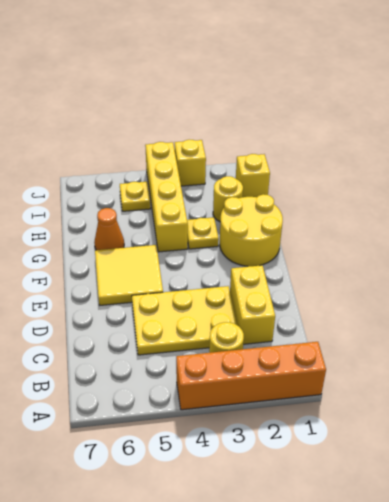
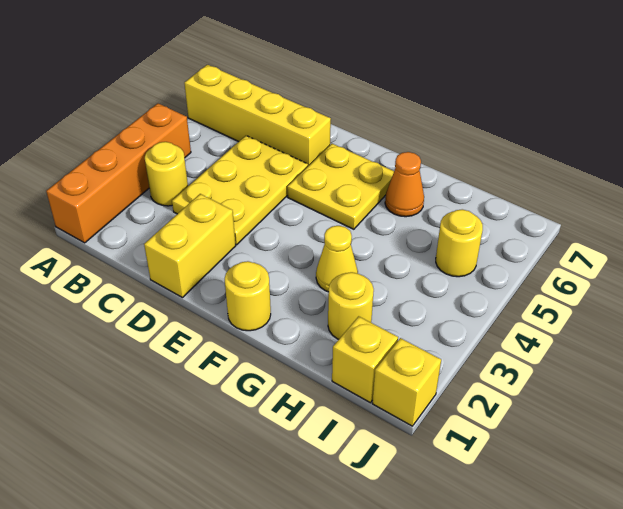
yellow 1x2 brick [230,265,275,344] -> yellow 1x2 brick turned to [144,194,236,298]
yellow 2x2 tile [95,245,163,305] -> yellow 2x2 plate [287,144,394,229]
yellow 2x2 round brick [220,194,283,266] -> yellow 1x1 round brick [225,261,271,331]
yellow 1x1 plate [187,217,219,249] -> yellow 1x1 cone [316,226,358,292]
yellow 1x4 brick [145,142,188,252] -> yellow 1x4 brick moved to [184,65,331,166]
yellow 1x1 plate [120,182,151,211] -> yellow 1x1 round brick [436,209,483,277]
yellow 1x1 brick [175,140,206,186] -> yellow 1x1 brick moved to [372,338,441,426]

